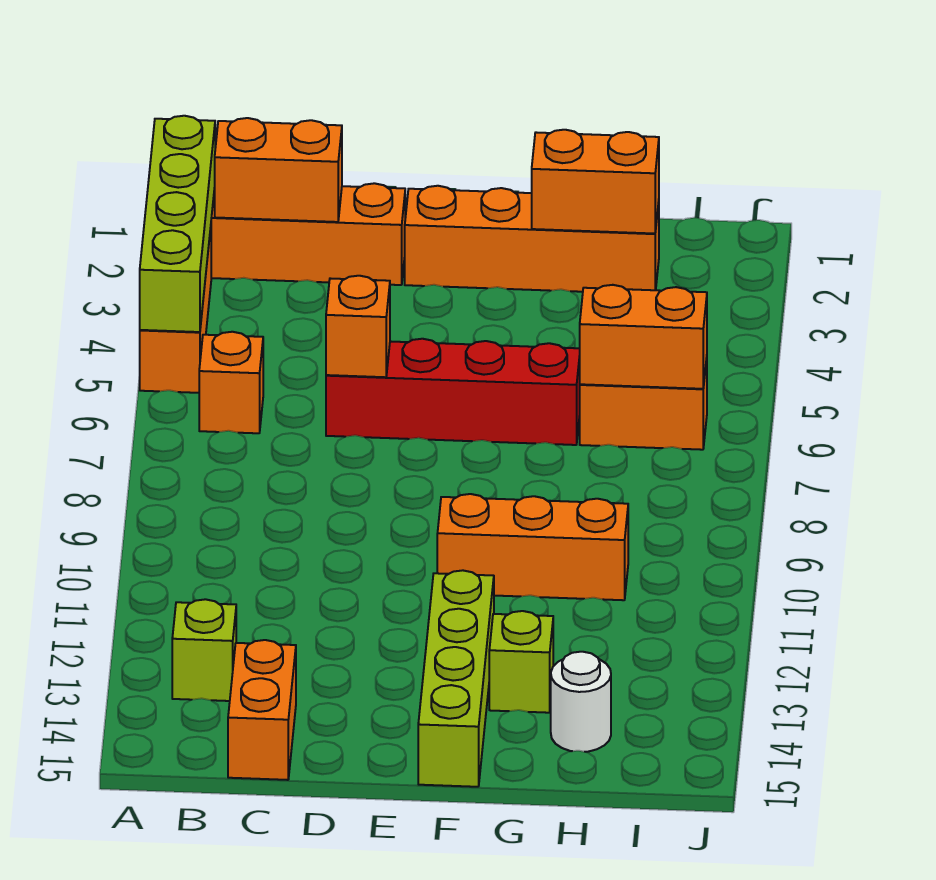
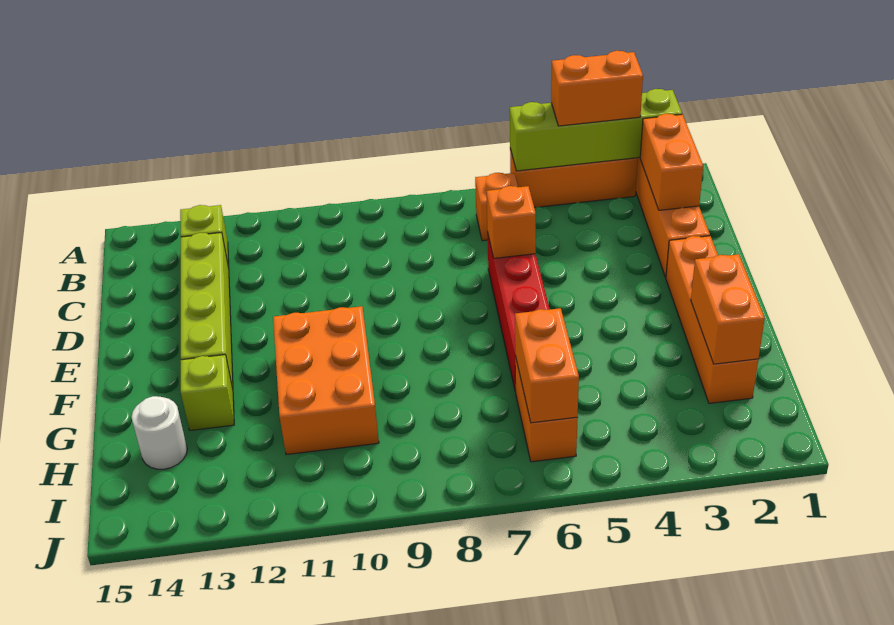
orange 1x2 brick [228,640,296,780] -> orange 1x2 brick moved to [551,51,643,126]
orange 1x3 brick [437,494,628,600] -> orange 2x3 brick [273,306,379,455]
lime 1x4 brick [418,570,494,787] -> lime 1x4 brick turned to [181,233,233,389]

